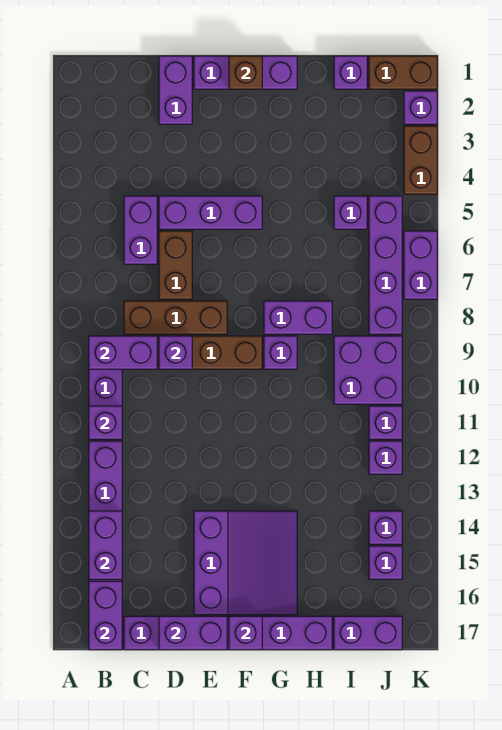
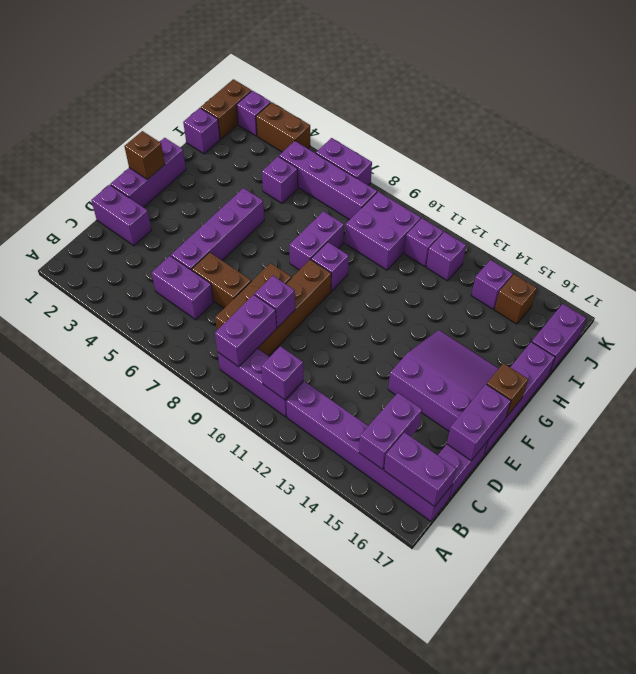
purple 1x2 brick [89,511,122,579] -> purple 1x2 brick turned to [359,393,422,470]
purple 1x3 brick [159,196,262,229] -> purple 1x4 brick [171,188,264,270]
purple 1x1 brick [229,616,262,650] -> brown 1x1 brick [487,363,528,417]
purple 1x1 brick [369,546,402,579] -> brown 1x1 brick [495,274,537,324]

